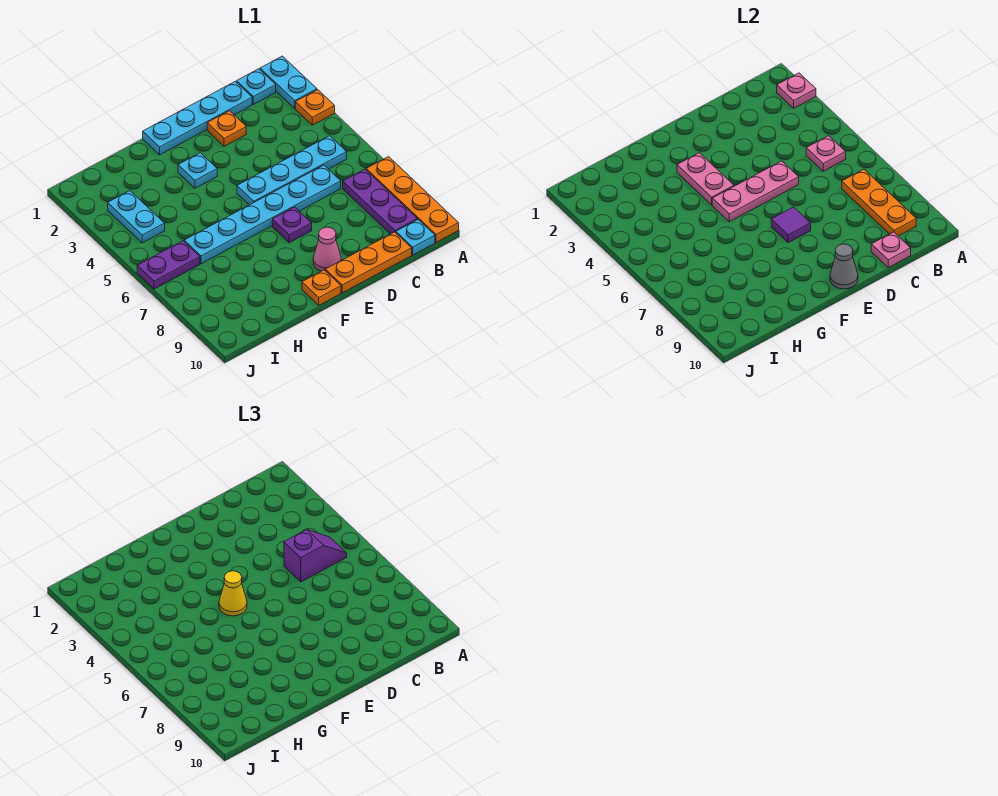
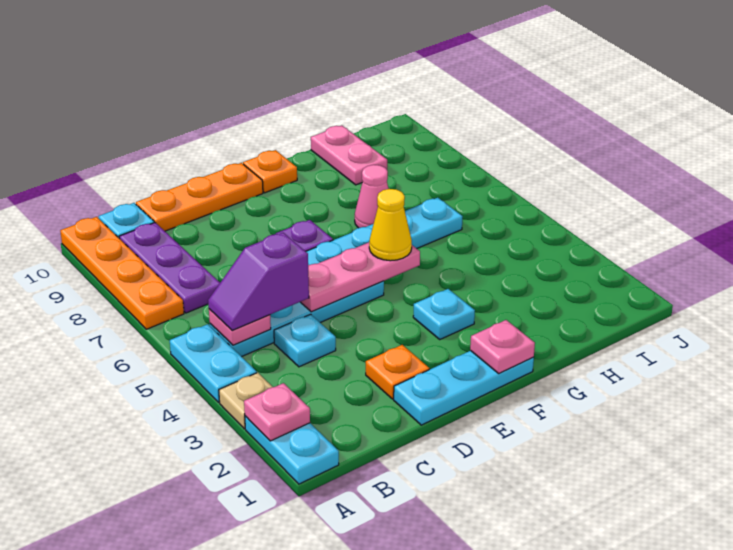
orange 1x1 plate [295,90,335,125] -> tan 1x1 plate [219,373,272,429]
cyan 1x1 plate [237,69,276,104] -> cyan 1x1 plate moved to [274,314,336,367]
orange 1x3 plate [842,169,916,236] -> none
cyan 1x4 plate [143,81,252,155] -> cyan 1x3 plate [394,351,534,425]
pink 1x1 plate [871,232,911,268] -> pink 1x1 plate moved to [470,320,535,374]
purple 1x1 tile [771,207,811,243] -> none
pink 1x1 cone [313,227,341,271] -> pink 1x1 cone moved to [355,165,389,228]
grey 1x1 cone [830,244,858,289] -> none
pink 1x2 plate [677,153,734,205] -> pink 1x2 plate moved to [311,125,387,185]
cyan 1x2 plate [108,191,165,243] -> cyan 1x2 plate moved to [170,324,257,403]
purple 1x2 plate [137,241,200,289] -> none

